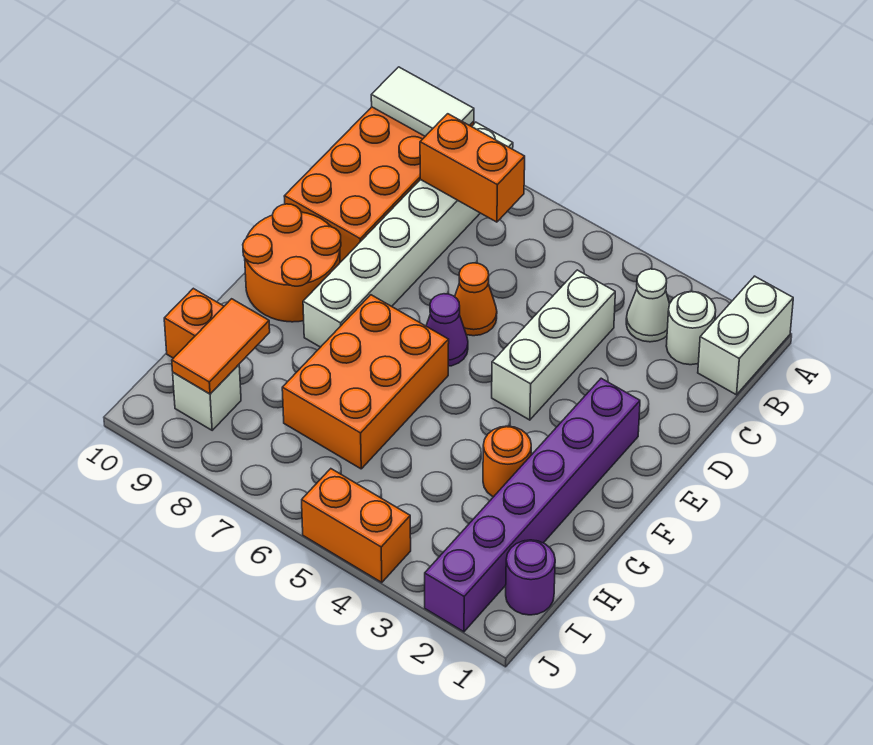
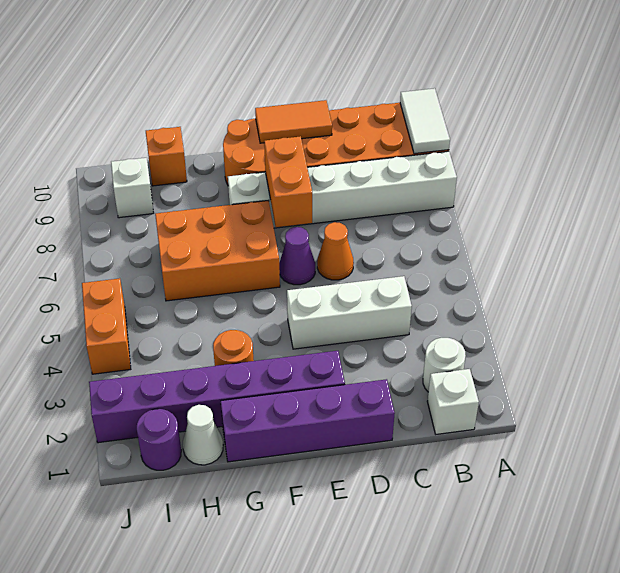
white 1x2 brick [698,276,793,395] -> white 1x1 brick [427,369,479,434]
white 1x1 cone [626,269,669,342] -> white 1x1 cone moved to [183,405,223,465]
orange 1x2 brick [420,114,525,222] -> orange 1x2 brick moved to [264,136,312,227]
none -> purple 1x4 brick [221,379,395,462]
orange 1x2 tile [172,299,270,394] -> orange 1x2 tile moved to [255,100,332,143]

